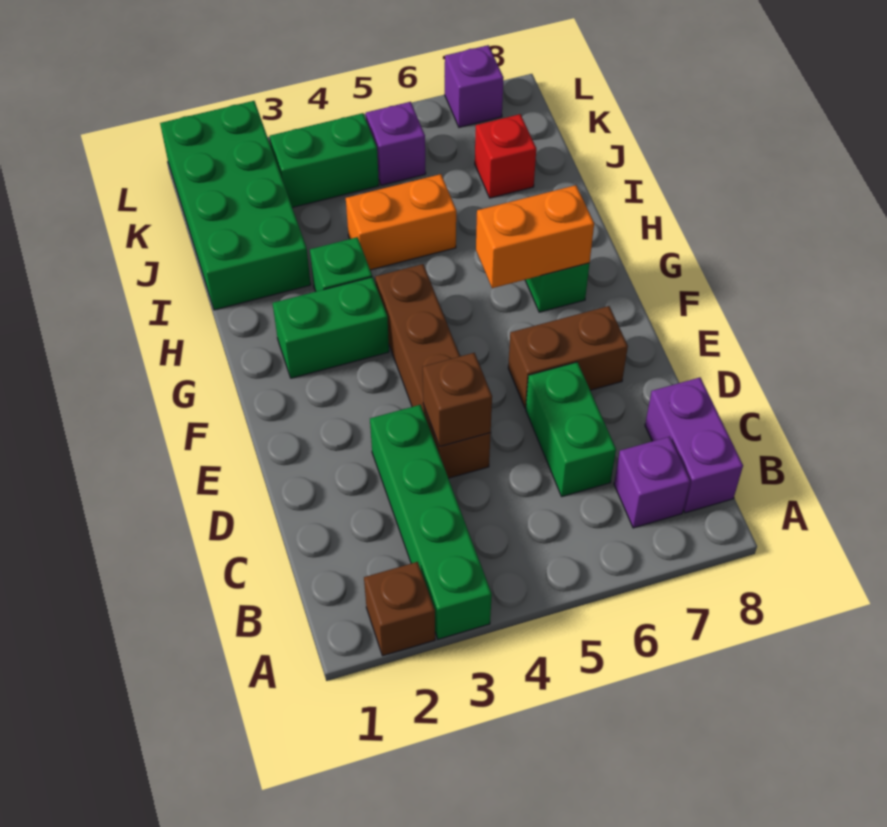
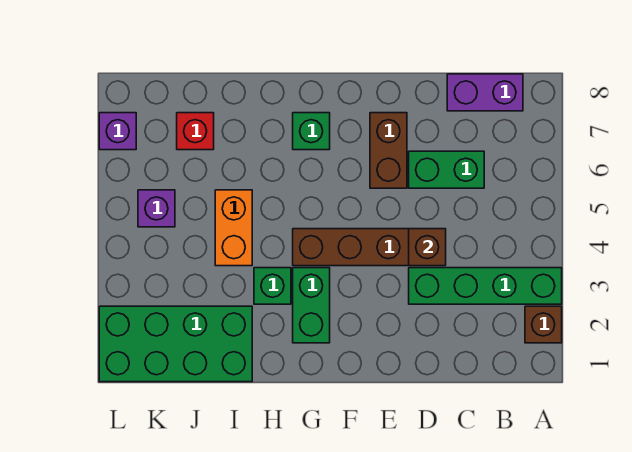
purple 1x1 brick [614,437,690,528] -> none
orange 1x2 brick [476,185,594,288] -> none
green 1x2 brick [270,113,379,208] -> none

